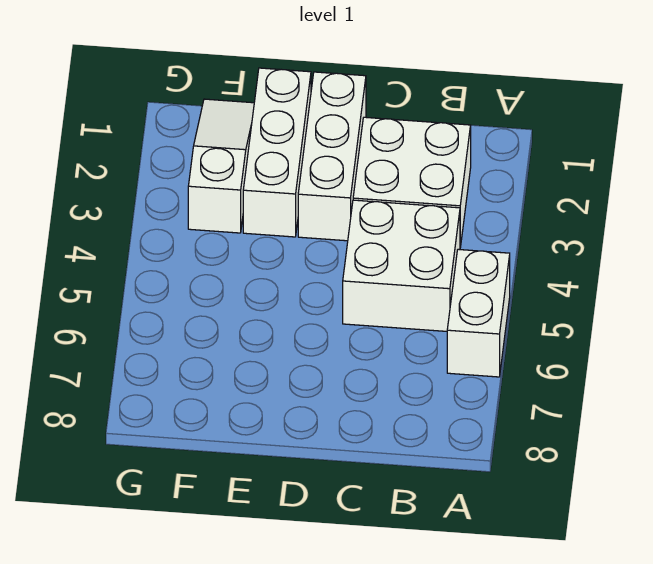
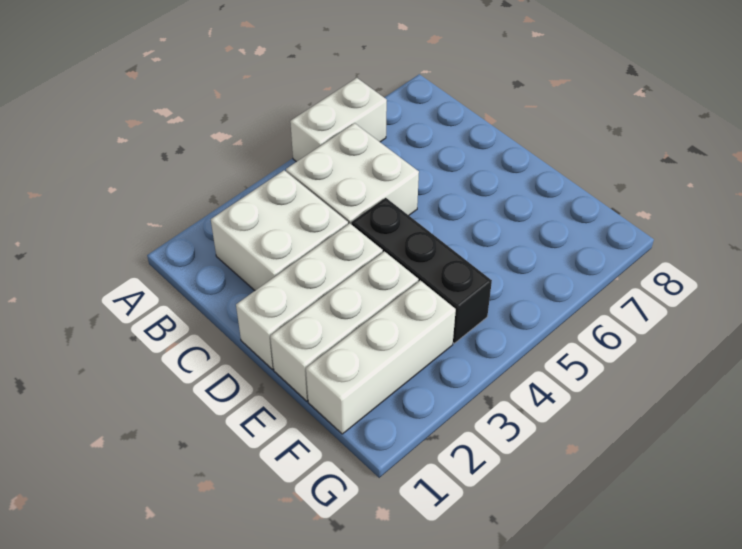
none -> black 1x3 brick [351,198,492,343]
white 1x3 slope [188,99,254,233] -> white 1x3 brick [306,280,456,434]

